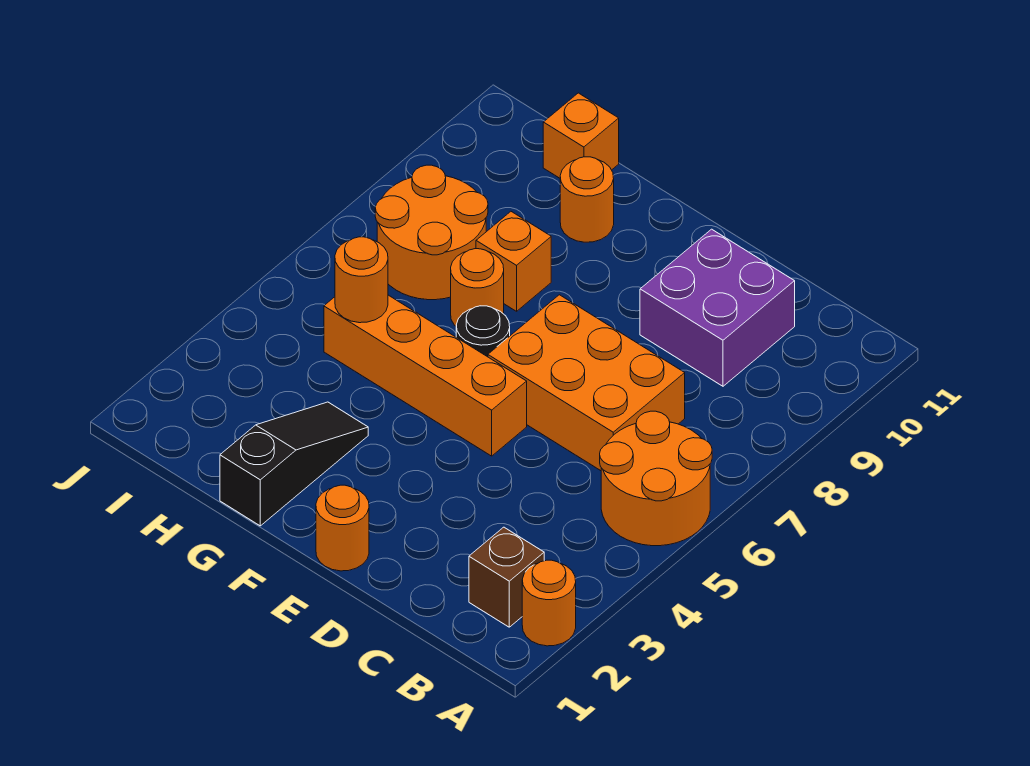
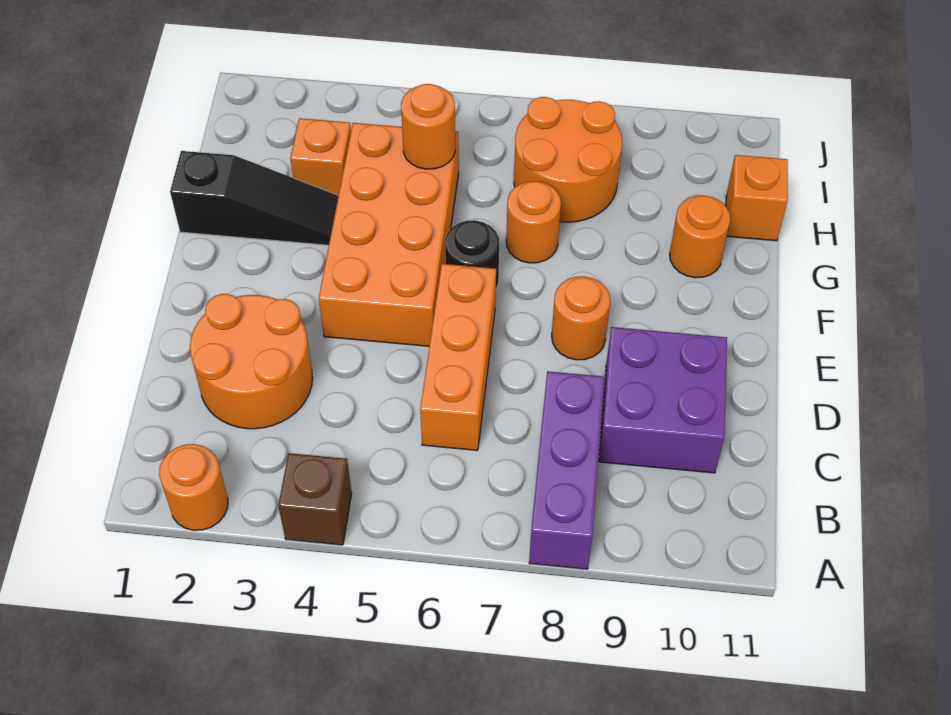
orange 2x2 round brick [600,411,712,546] -> orange 2x2 round brick moved to [190,294,313,429]
none -> purple 1x3 brick [529,371,604,569]
brown 1x1 brick [469,527,544,627] -> brown 1x1 brick moved to [278,453,352,545]
orange 2x3 brick [488,295,685,471] -> orange 1x3 brick [420,264,496,450]
orange 1x1 round brick [316,485,369,571] -> orange 1x1 round brick moved to [552,276,610,360]
orange 1x4 brick [324,295,527,456] -> orange 2x4 brick [319,123,459,346]
orange 1x1 brick [476,212,551,311] -> orange 1x1 brick moved to [290,118,351,195]

